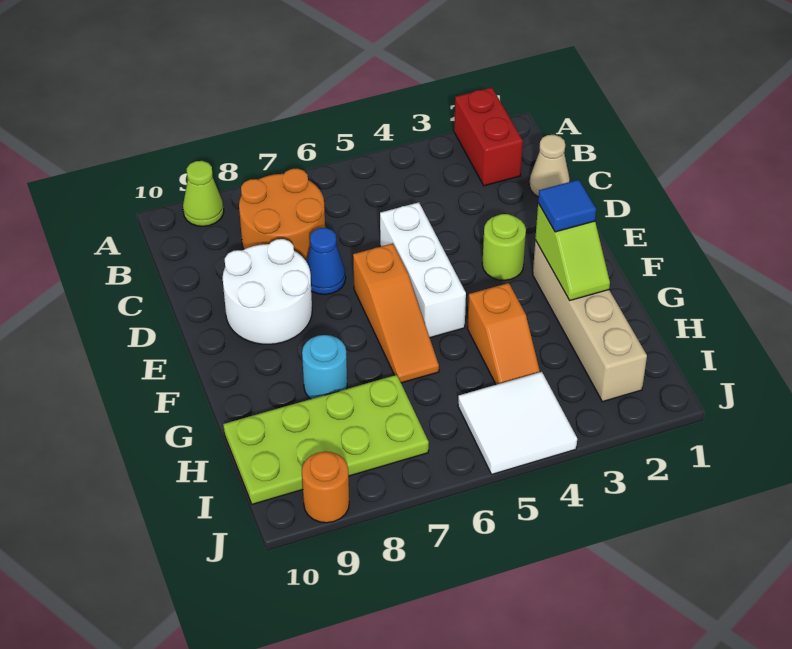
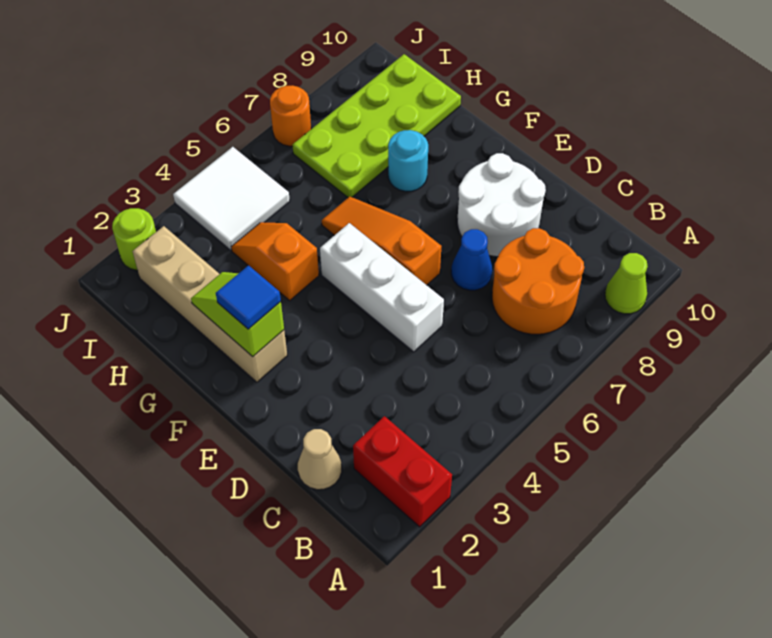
lime 1x1 round brick [482,214,526,280] -> lime 1x1 round brick moved to [112,208,156,270]
orange 1x1 round brick [302,452,349,523] -> orange 1x1 round brick moved to [270,86,311,146]

